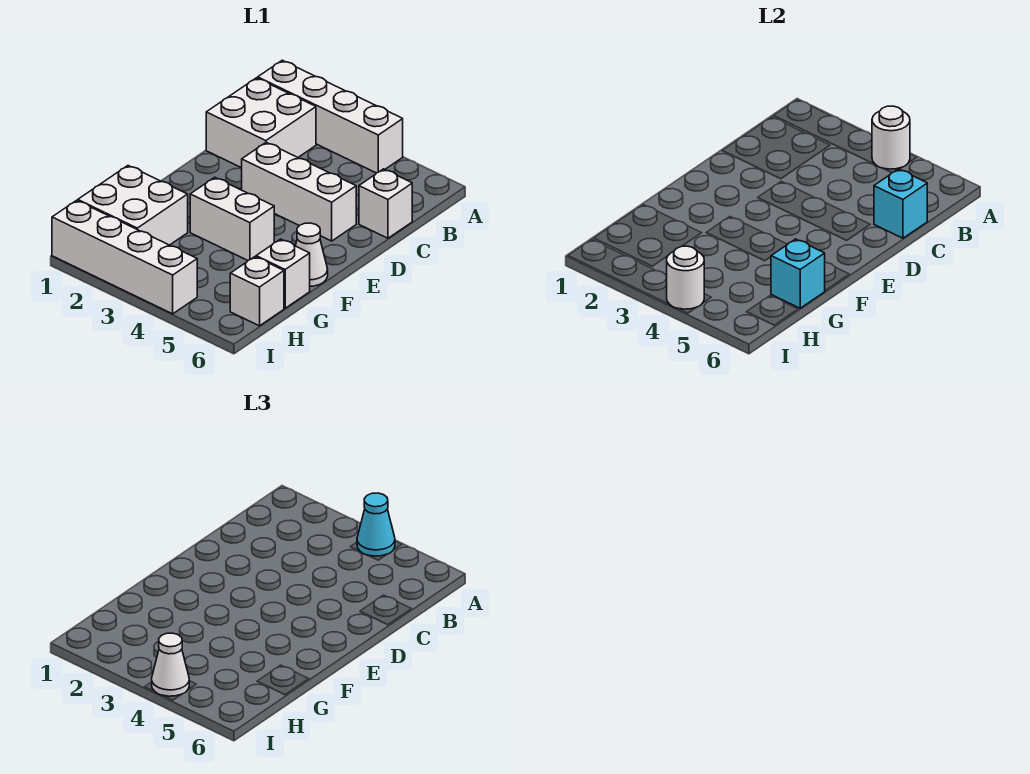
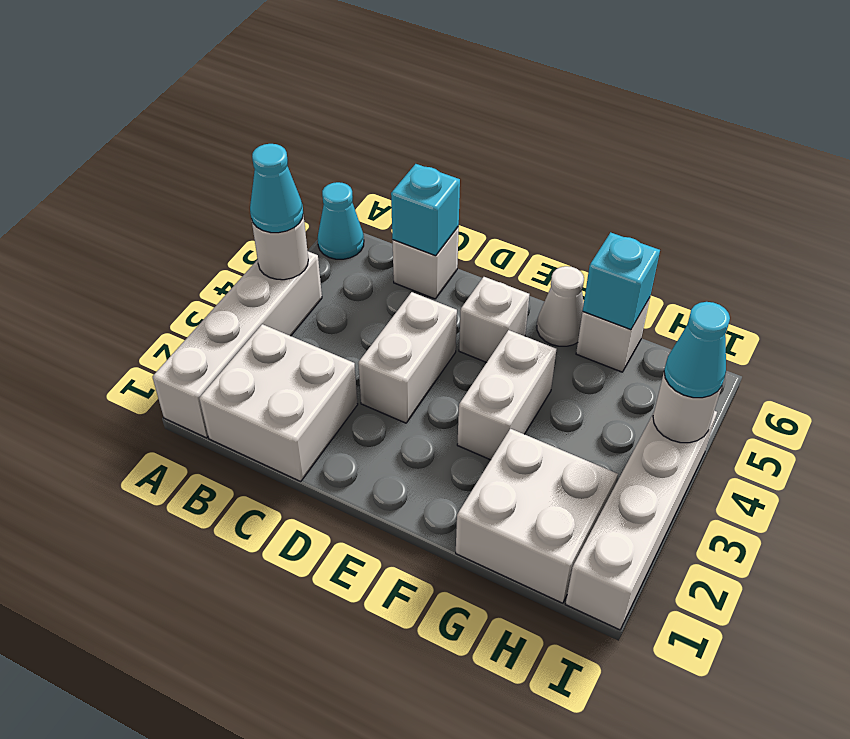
none -> cyan 1x1 cone [318,182,364,259]
white 1x3 brick [242,142,356,241] -> white 1x2 brick [358,292,457,423]
white 1x1 brick [230,257,284,326] -> white 1x1 brick moved to [459,277,529,362]
white 1x1 cone [152,633,189,696] -> cyan 1x1 cone [664,302,730,398]

